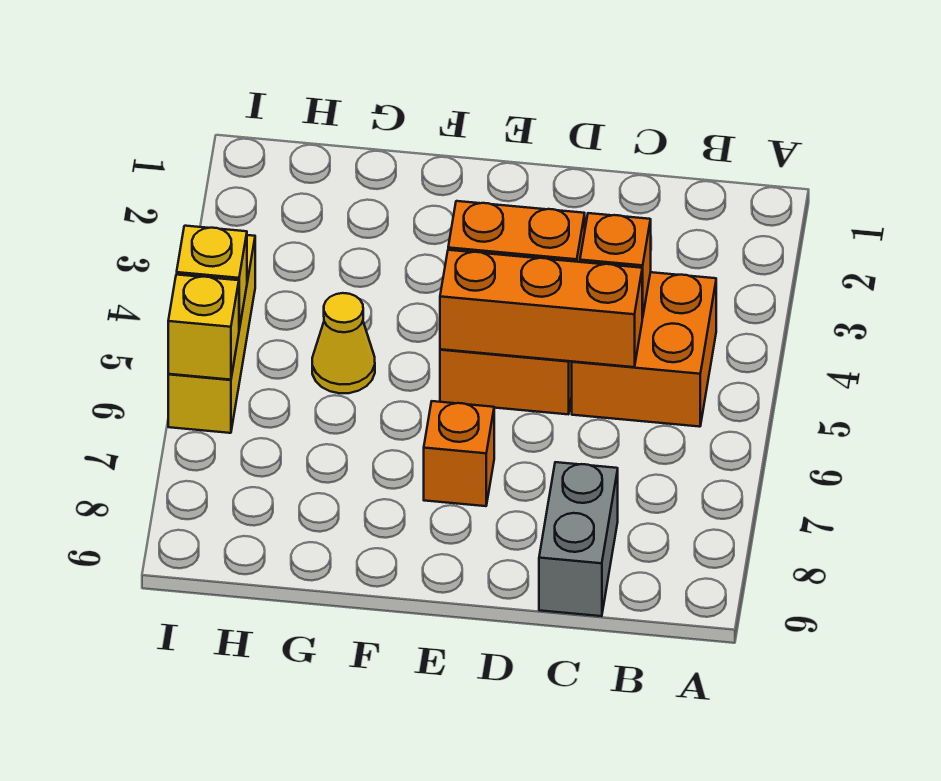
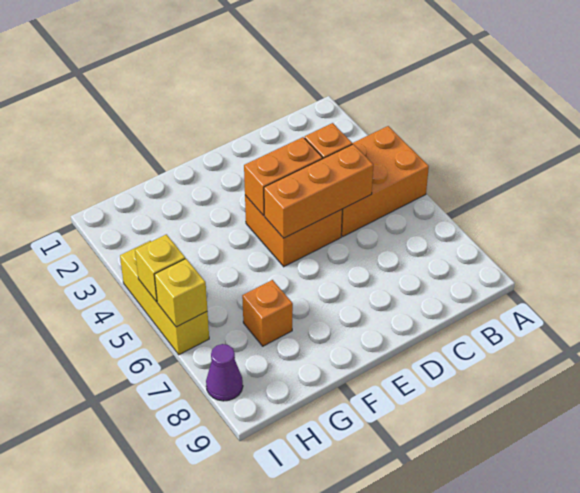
orange 2x2 brick [572,272,716,427] -> orange 2x3 brick [341,126,429,236]
grey 1x2 brick [539,462,618,616] -> none
orange 1x1 brick [424,401,494,506] -> orange 1x1 brick moved to [242,280,293,346]
yellow 1x1 cone [312,293,375,393] -> none
none -> purple 1x1 cone [206,344,243,401]

